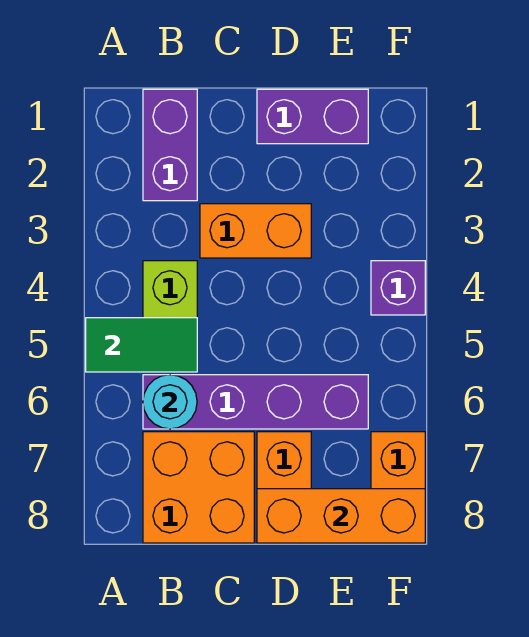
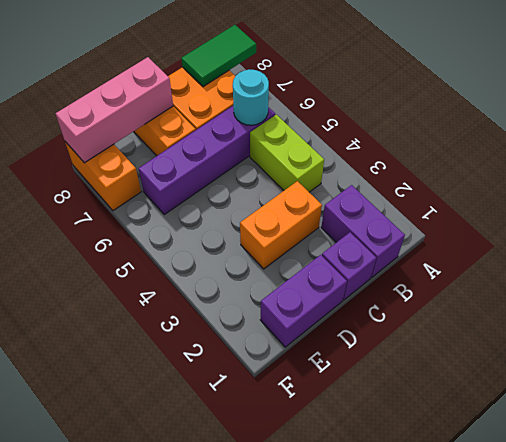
green 1x2 tile [86,318,197,372] -> green 1x2 tile moved to [181,25,256,87]
orange 1x3 brick [257,489,425,543] -> pink 1x3 brick [55,57,173,163]
purple 1x1 brick [371,261,425,315] -> purple 1x1 brick moved to [322,232,376,300]

